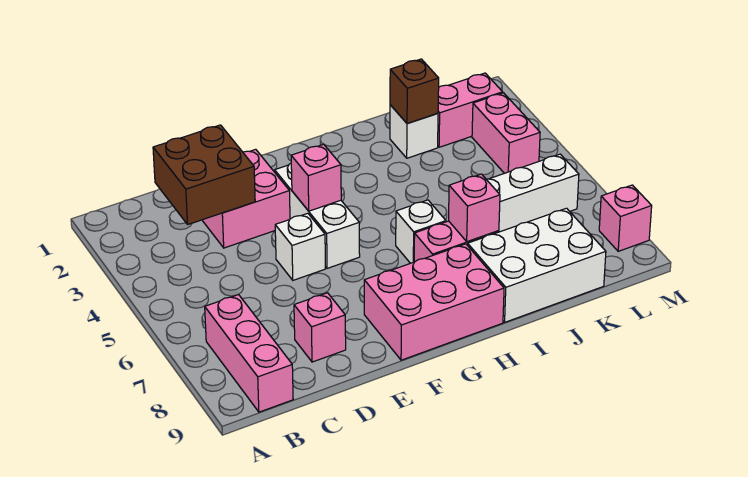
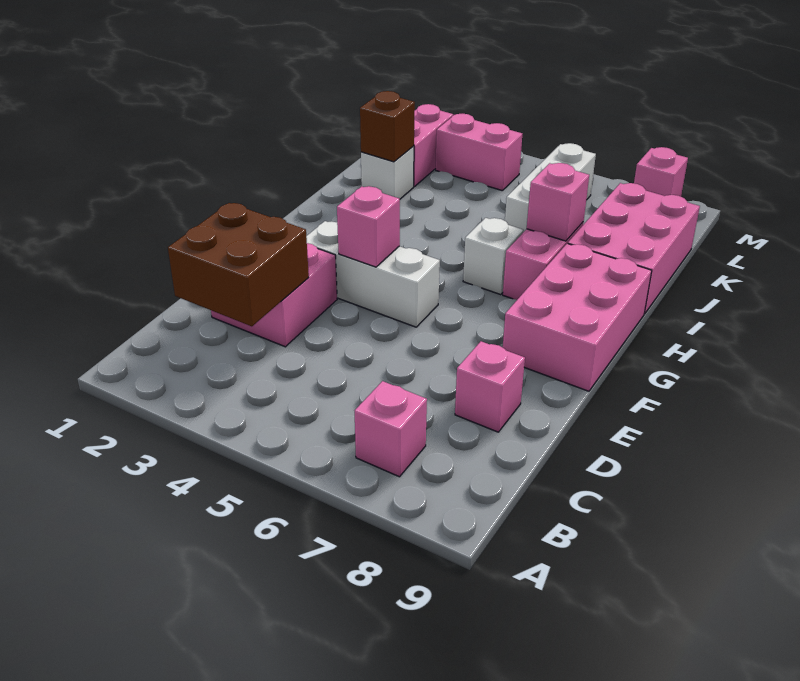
pink 1x3 brick [205,295,293,412] -> pink 1x1 brick [355,381,427,477]
white 1x1 brick [275,213,325,280] -> none
white 2x3 brick [468,208,606,322] -> pink 2x3 brick [568,183,700,314]

